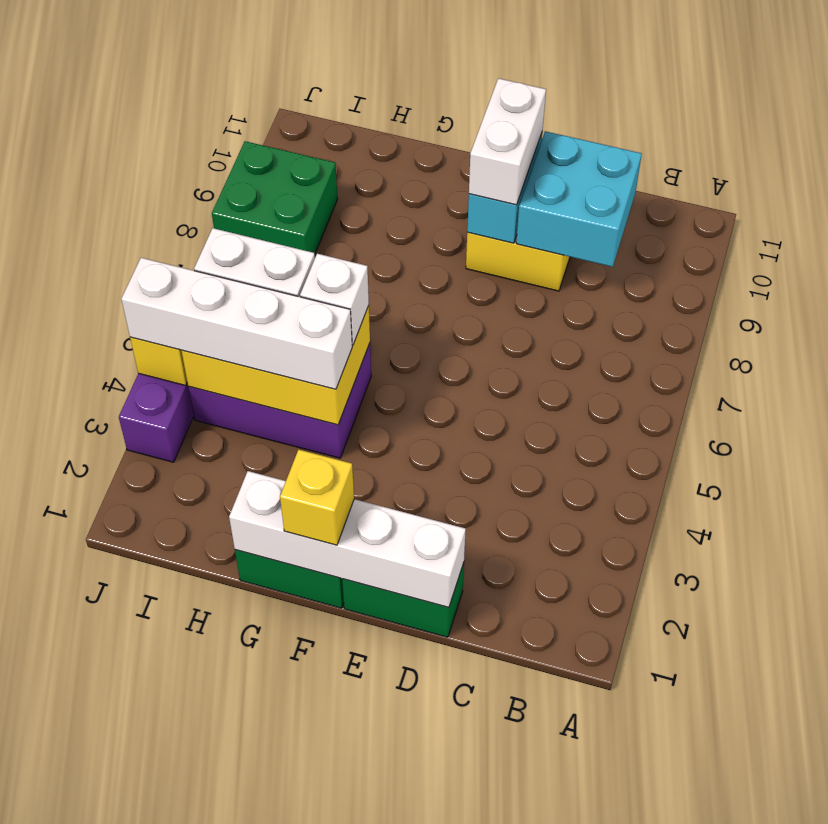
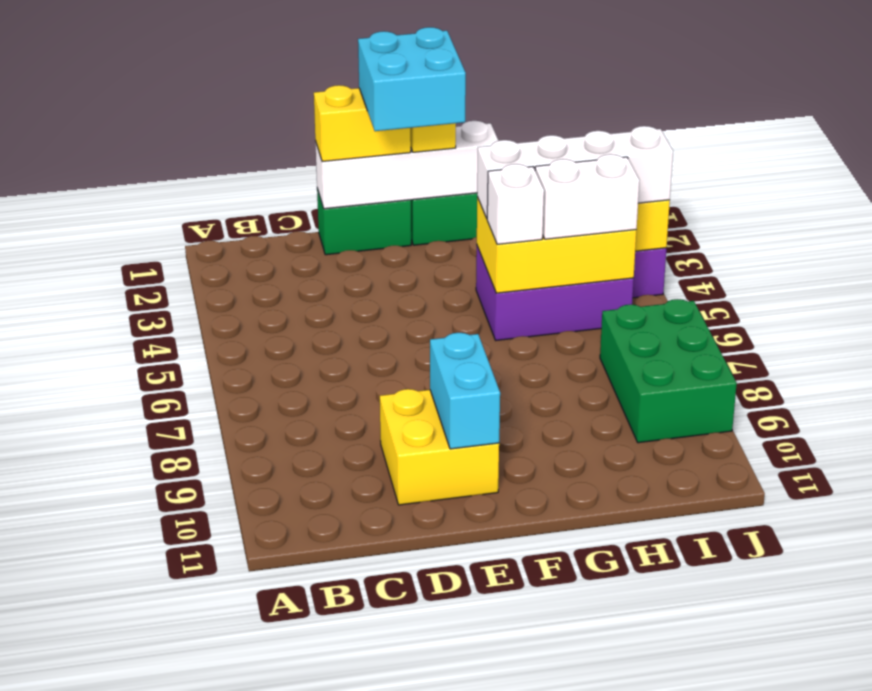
cyan 2x2 brick [516,131,642,267] -> cyan 2x2 brick moved to [358,27,466,131]
none -> yellow 1x2 brick [314,85,411,162]
white 1x2 brick [469,78,546,205] -> none
green 2x2 brick [212,141,337,253] -> green 2x3 brick [600,299,737,443]

